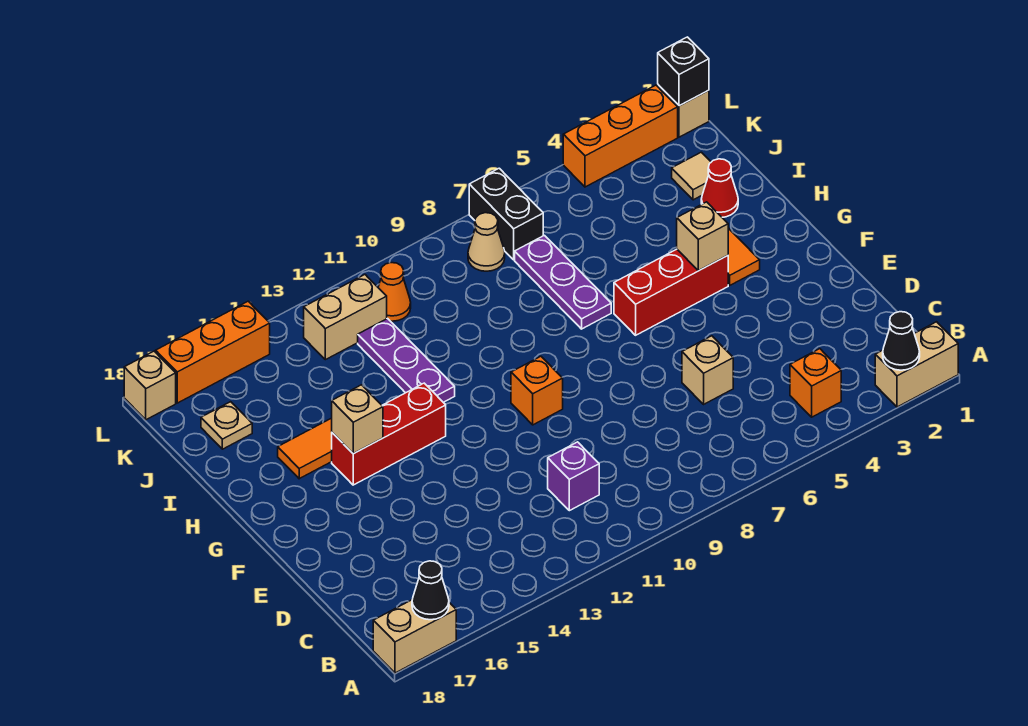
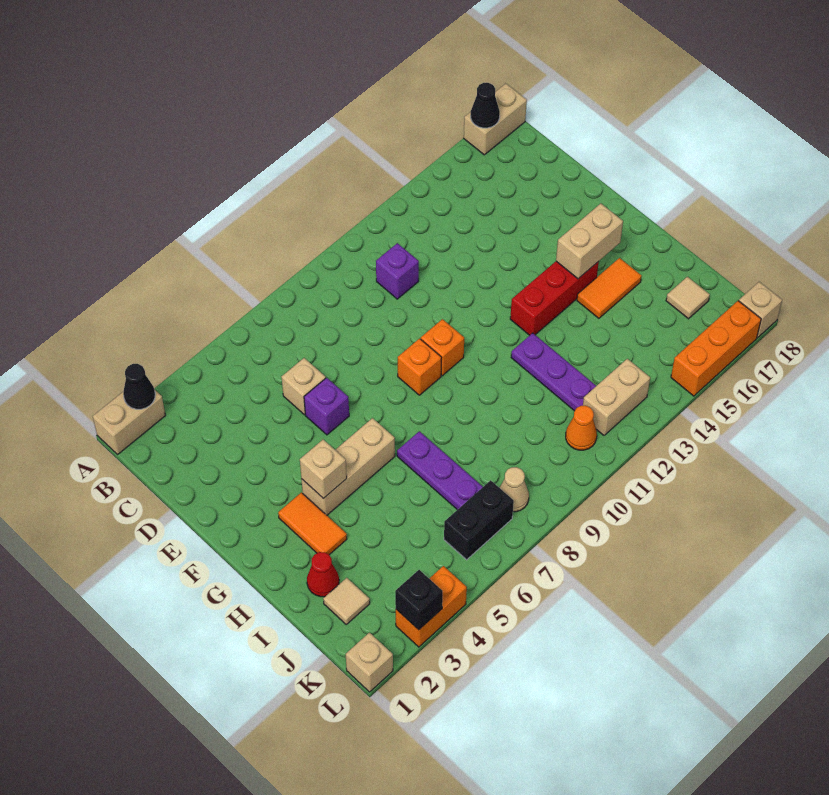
orange 1x1 brick [790,349,841,417] -> orange 1x1 brick moved to [398,339,441,395]
none -> purple 1x1 brick [304,378,349,435]
red 1x3 brick [614,249,728,335] -> tan 1x3 brick [301,418,395,515]
tan 1x1 brick [332,385,383,454] -> tan 1x2 brick [556,203,623,279]
tan 1x1 plate [201,402,252,449] -> tan 1x1 tile [666,277,710,319]
black 1x2 brick [469,168,543,260] -> black 1x2 brick turned to [444,480,514,560]
black 1x1 brick [658,37,709,106] -> black 1x1 brick moved to [395,570,443,630]
orange 1x3 brick [563,85,678,187] -> orange 1x2 brick [396,566,467,647]

